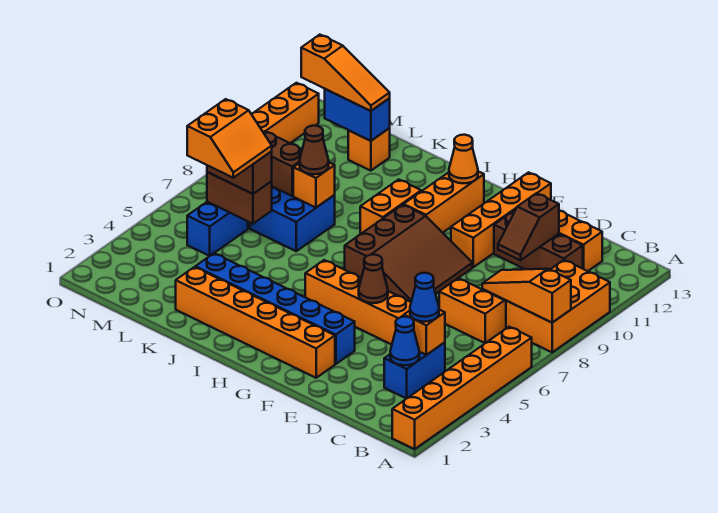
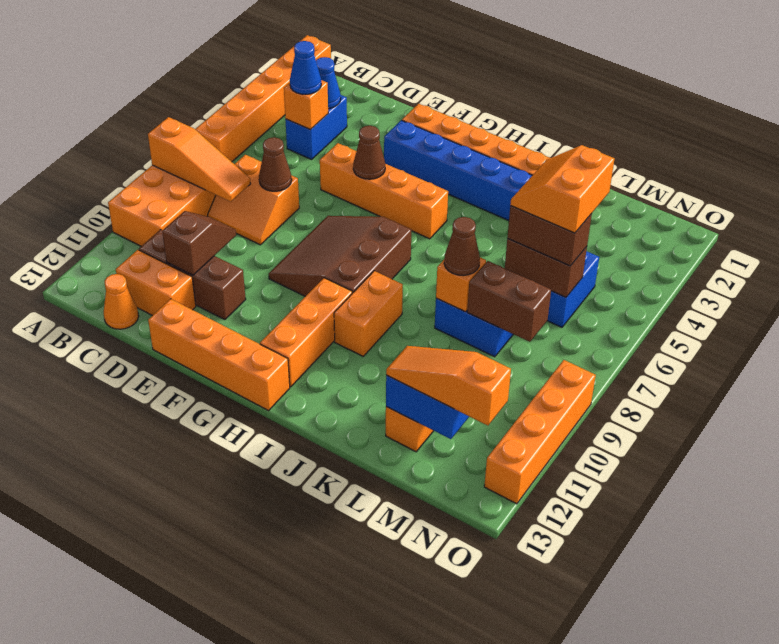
none -> brown 1x1 cone [259,137,292,191]
orange 1x4 brick [451,172,551,267] -> orange 1x4 brick turned to [148,299,290,411]
orange 1x1 cone [449,135,478,183] -> orange 1x1 cone moved to [104,274,139,329]

